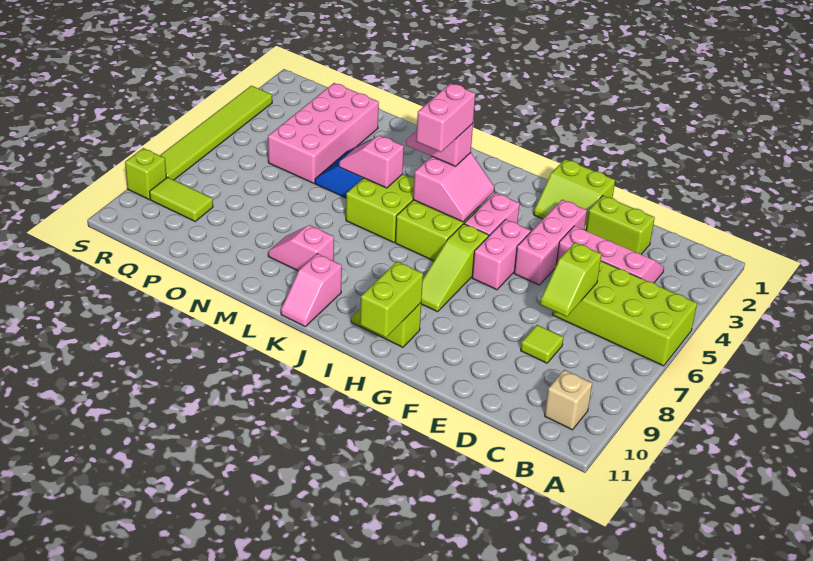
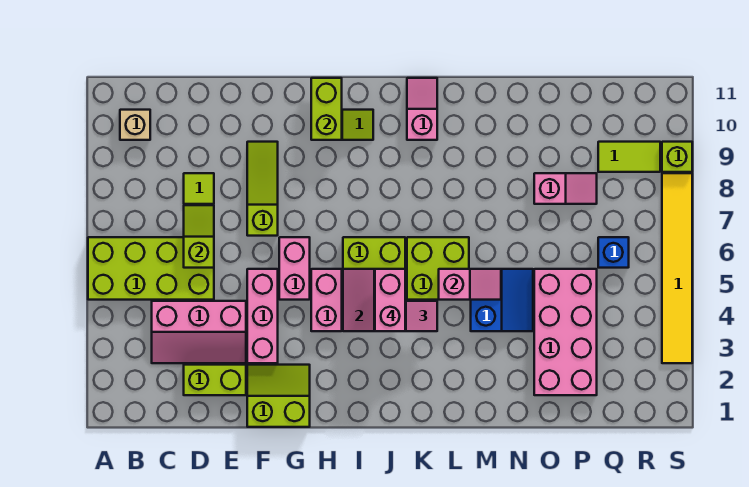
lime 1x3 slope [421,224,488,312] -> lime 1x3 slope moved to [247,142,278,236]
pink 1x2 slope [268,225,334,271] -> pink 1x2 slope moved to [534,173,597,204]
none -> blue 1x1 brick [598,237,629,268]
lime 1x6 tile [160,86,272,180] -> yellow 1x6 tile [662,173,692,363]

